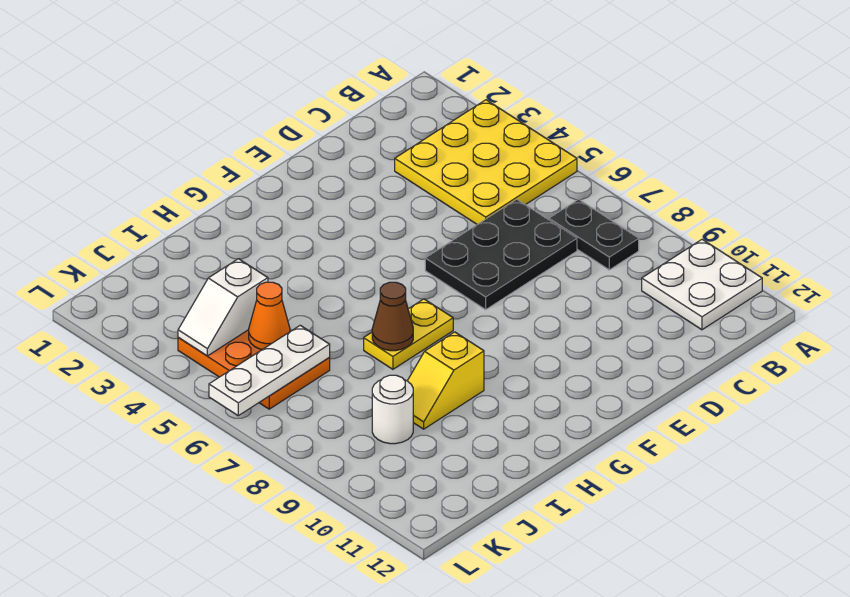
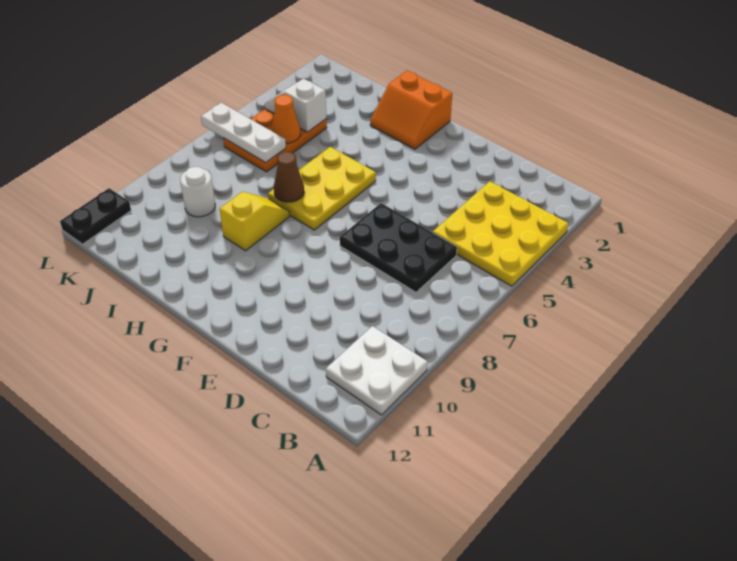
black 1x2 plate [549,199,639,270] -> black 1x2 plate moved to [60,188,131,244]
none -> orange 2x2 slope [370,71,452,149]
yellow 1x2 plate [364,299,453,369] -> yellow 2x3 plate [268,147,376,230]
yellow 1x2 slope [407,332,484,429] -> yellow 1x2 slope turned to [220,192,290,251]

